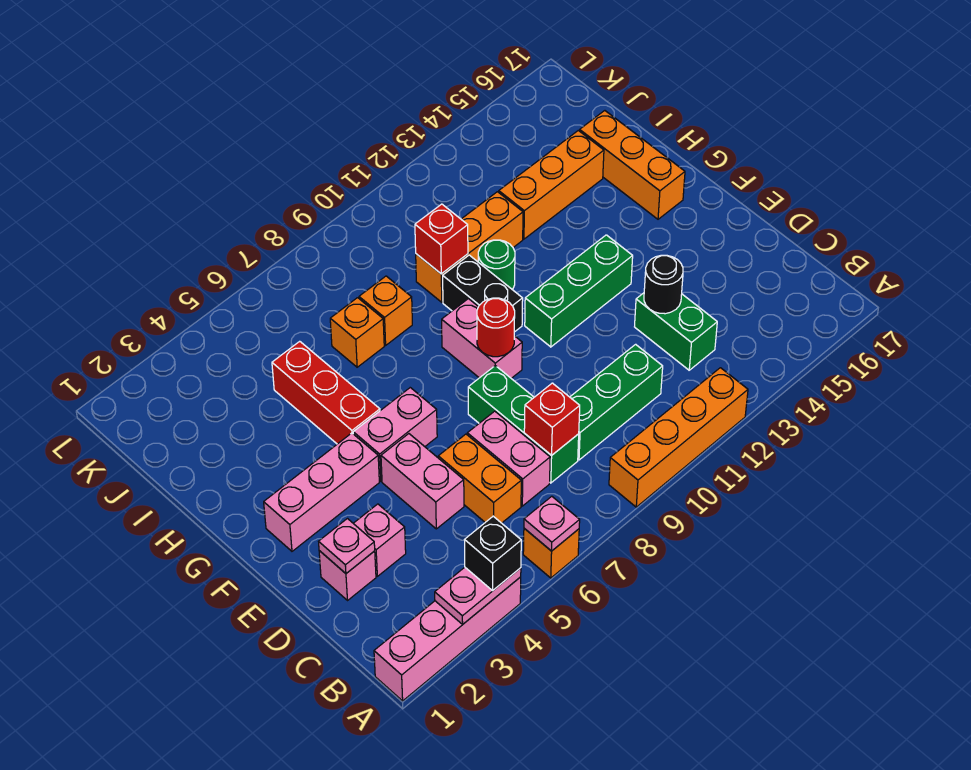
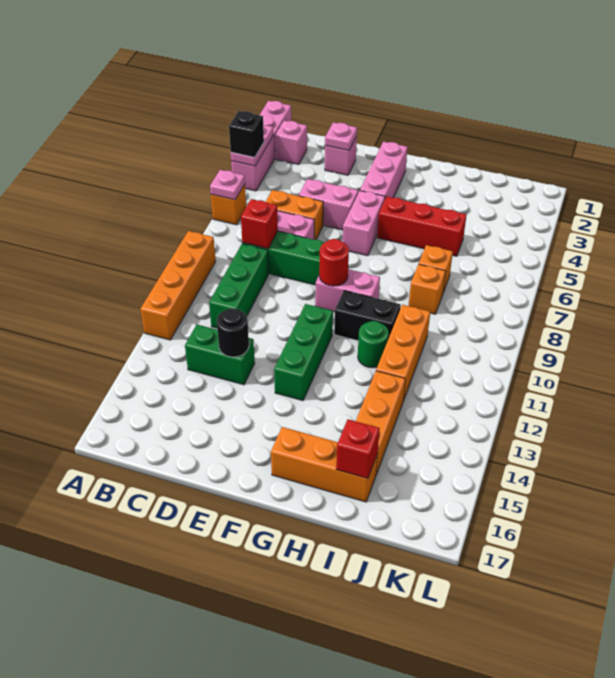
pink 1x1 brick [353,504,406,576] -> pink 1x1 brick moved to [275,121,307,165]
red 1x1 brick [415,204,468,274] -> red 1x1 brick moved to [336,420,380,478]

